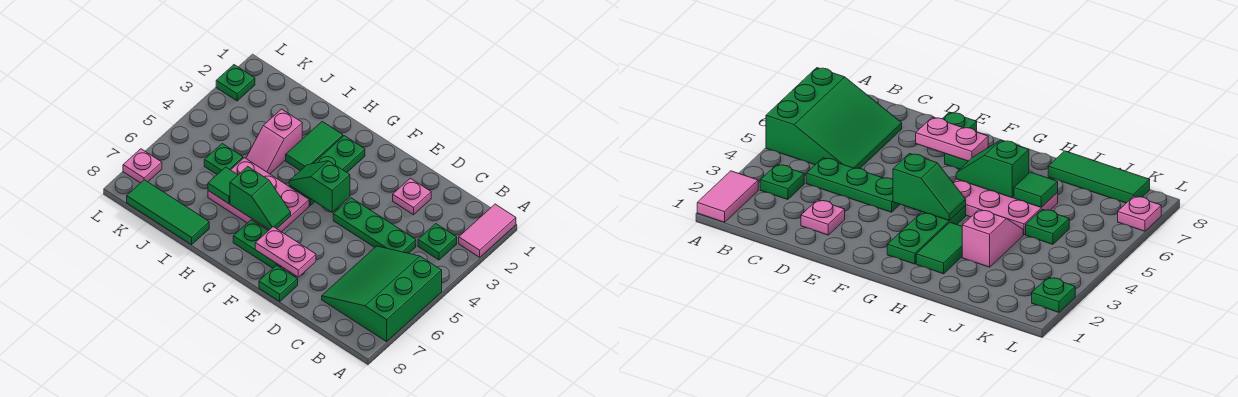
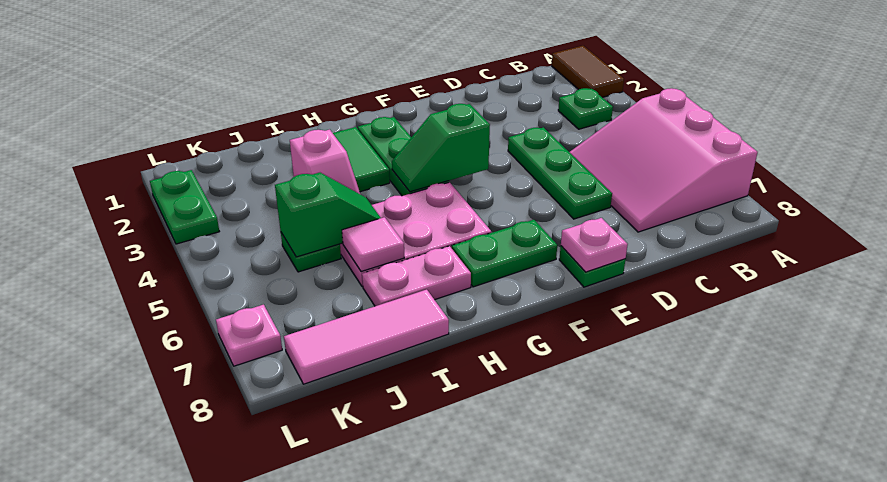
pink 1x2 tile [459,204,516,257] -> brown 1x2 tile [552,46,624,97]
green 3x3 slope [322,246,442,342] -> pink 3x3 slope [570,88,758,232]
green 1x3 plate [333,198,416,253] -> green 1x3 plate turned to [508,127,612,219]
pink 1x1 plate [393,178,431,215] -> pink 1x1 plate moved to [561,218,628,272]
pink 1x2 plate [255,227,316,277] -> pink 1x2 plate moved to [362,246,471,306]
green 1x2 slope [230,166,291,230] -> green 1x2 slope moved to [275,173,381,257]
green 1x1 tile [208,167,237,204] -> pink 1x1 tile [342,217,404,272]
green 1x3 tile [127,180,209,245] -> pink 1x3 tile [284,290,449,384]
green 1x1 plate [216,65,255,101] -> green 1x2 plate [150,170,219,244]

